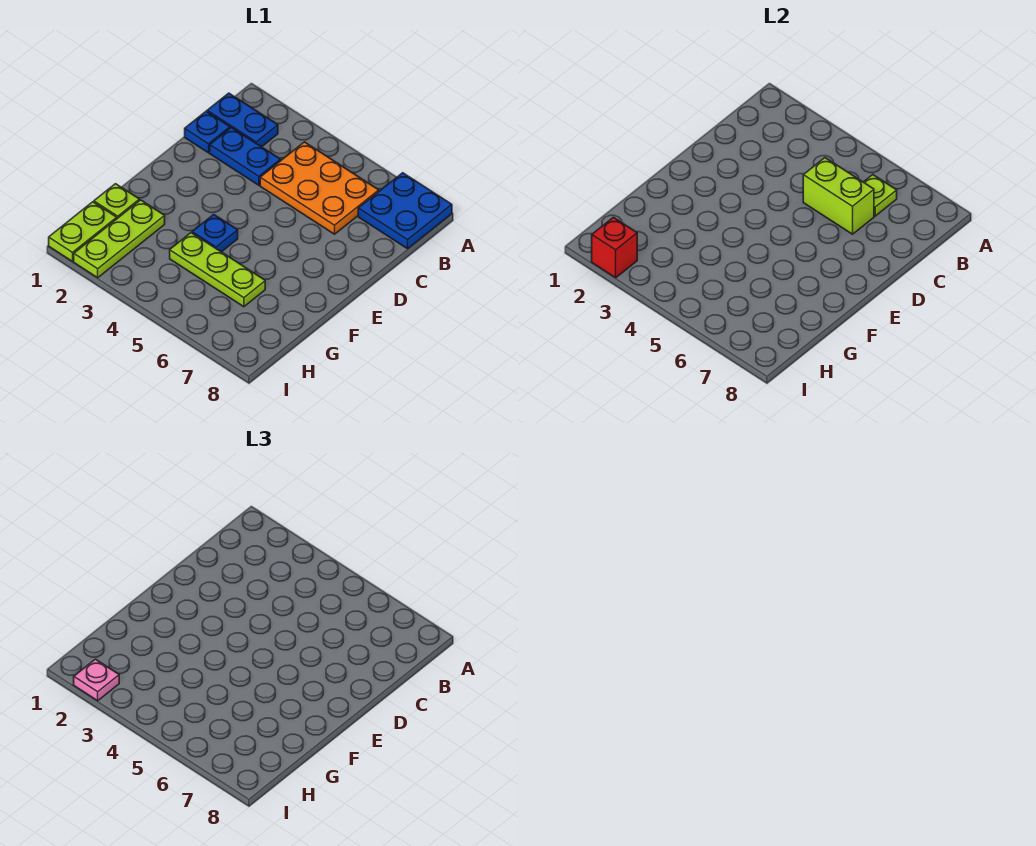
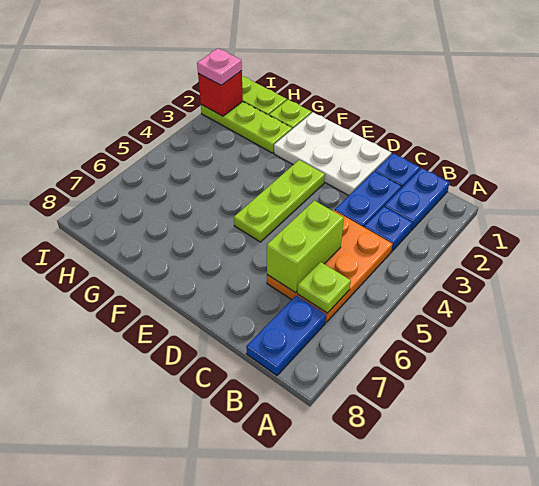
blue 2x2 plate [358,173,452,249] -> blue 1x2 plate [246,296,326,375]
none -> white 2x3 plate [274,112,391,196]
blue 1x1 plate [192,215,238,252] -> blue 1x1 plate moved to [364,207,412,252]
lime 1x3 plate [170,233,265,307] -> lime 1x3 plate moved to [234,160,325,242]

